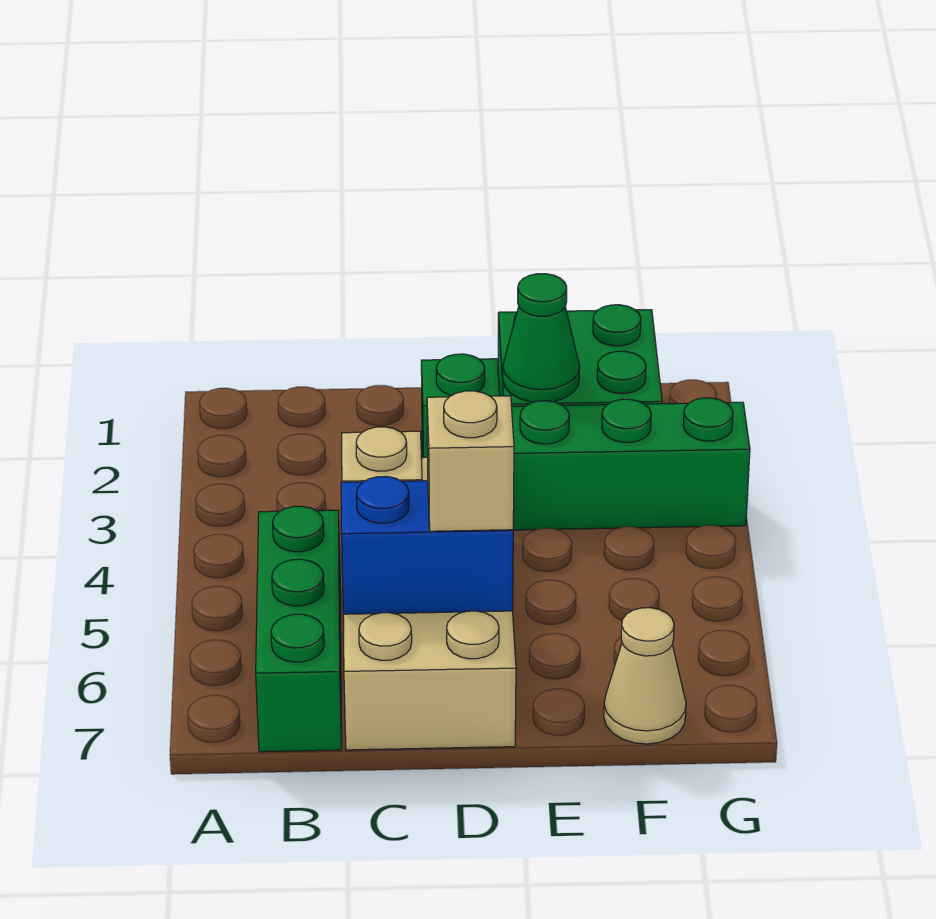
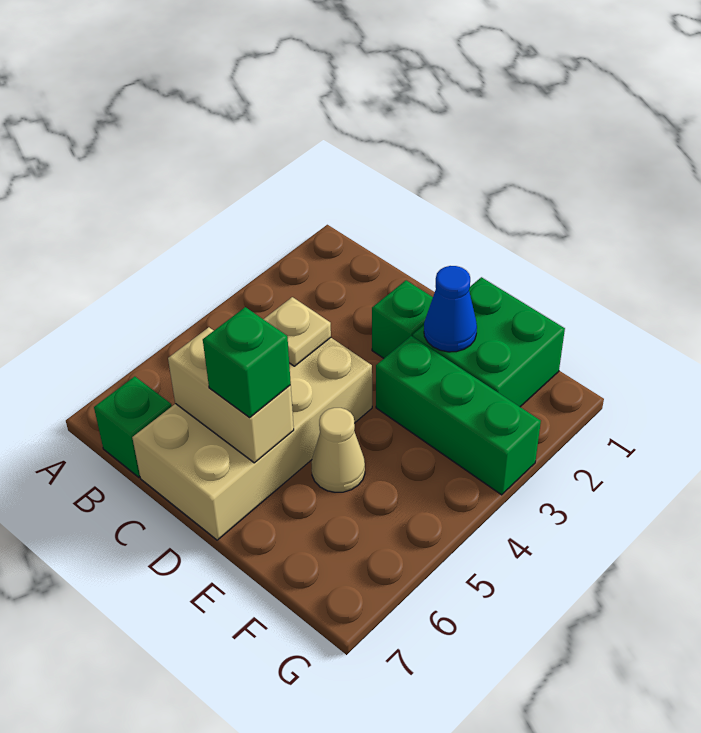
green 1x3 brick [256,506,342,752] -> green 1x1 brick [94,376,172,477]
blue 1x2 brick [341,476,513,614] -> tan 1x2 brick [168,327,294,463]
tan 1x1 brick [427,391,514,531] -> green 1x1 brick [203,307,291,417]
green 1x1 cone [503,274,580,402] -> blue 1x1 cone [424,266,477,352]
tan 1x1 cone [604,608,686,744] -> tan 1x1 cone moved to [311,408,365,492]

